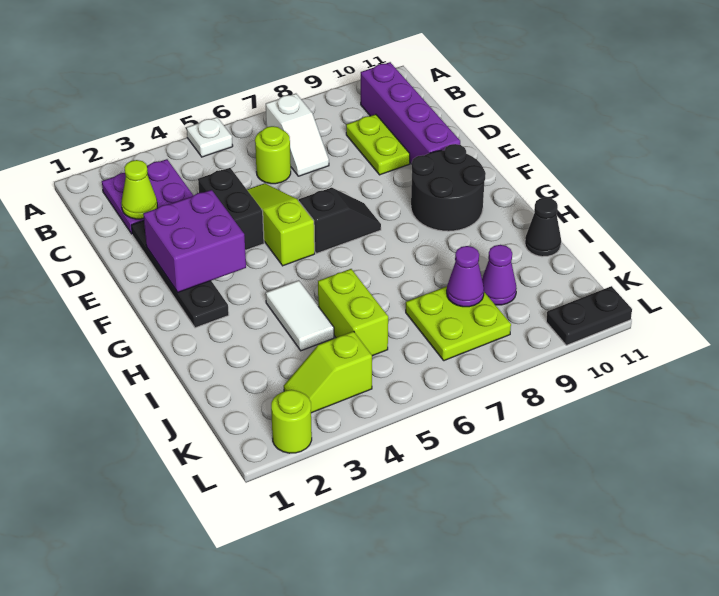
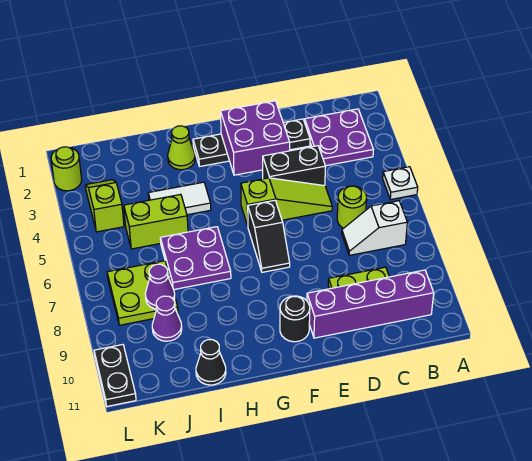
lime 1x1 cone [121,160,157,219] -> lime 1x1 cone moved to [168,126,195,170]
black 2x2 round brick [411,144,486,231] -> black 1x1 round brick [280,296,310,342]
none -> purple 2x2 plate [160,227,231,290]

